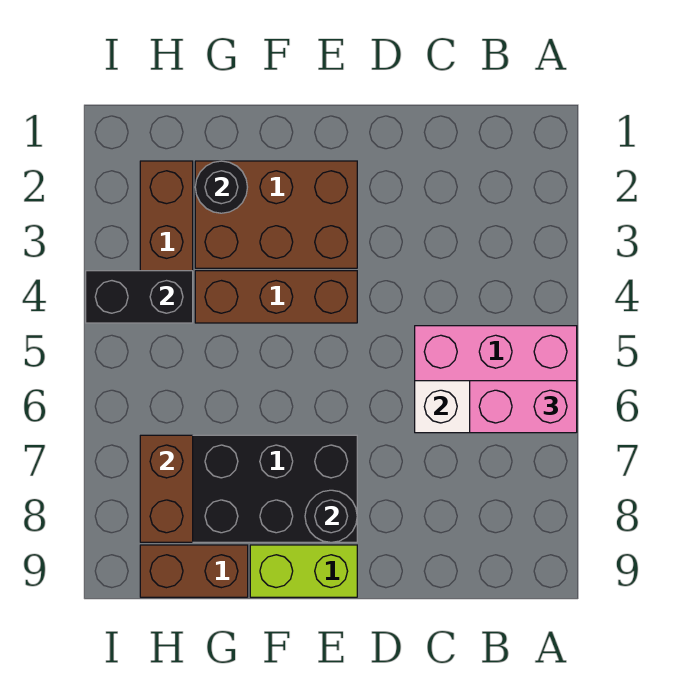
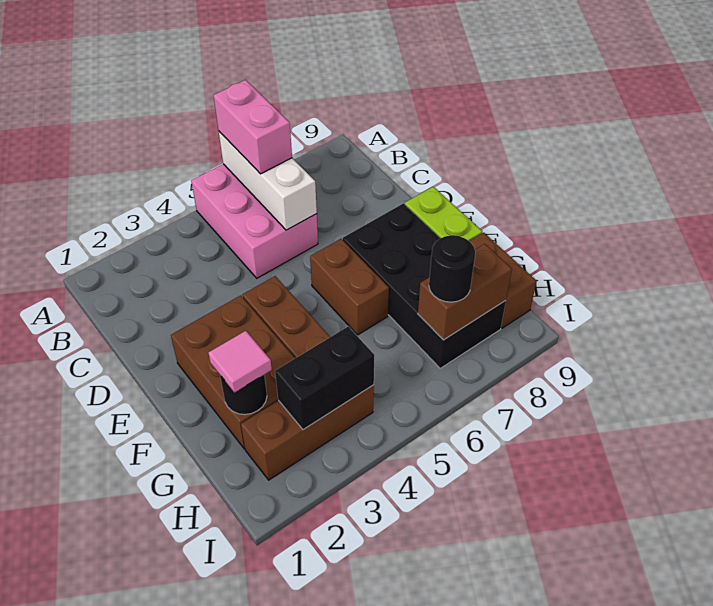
none -> brown 1x2 brick [310,239,389,335]
black 1x1 round brick [305,490,357,542] -> black 1x1 round brick moved to [429,235,475,302]
none -> pink 1x1 tile [208,331,272,392]
black 1x2 brick [86,271,193,323] -> black 1x2 brick turned to [275,327,374,430]

